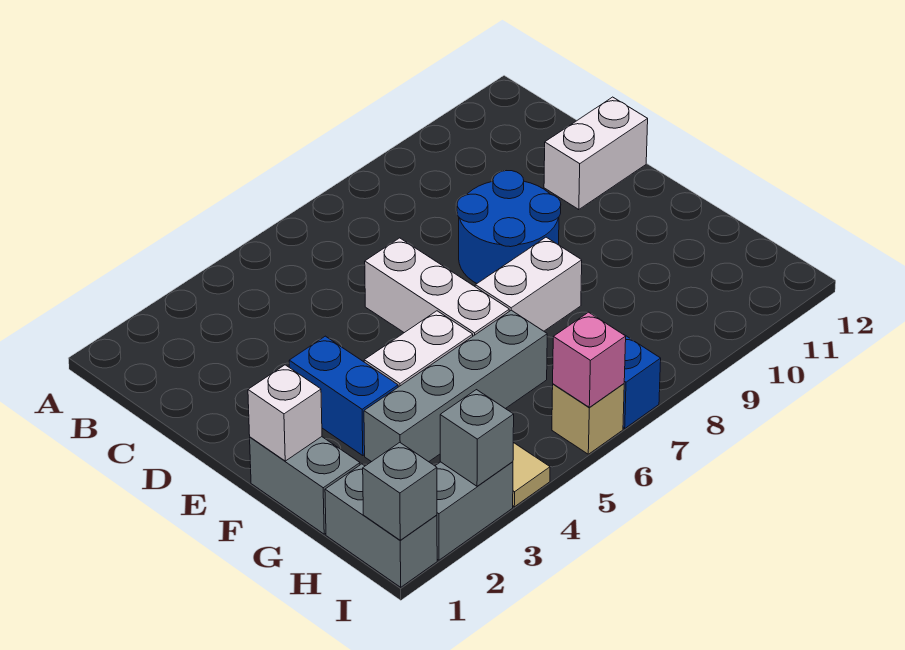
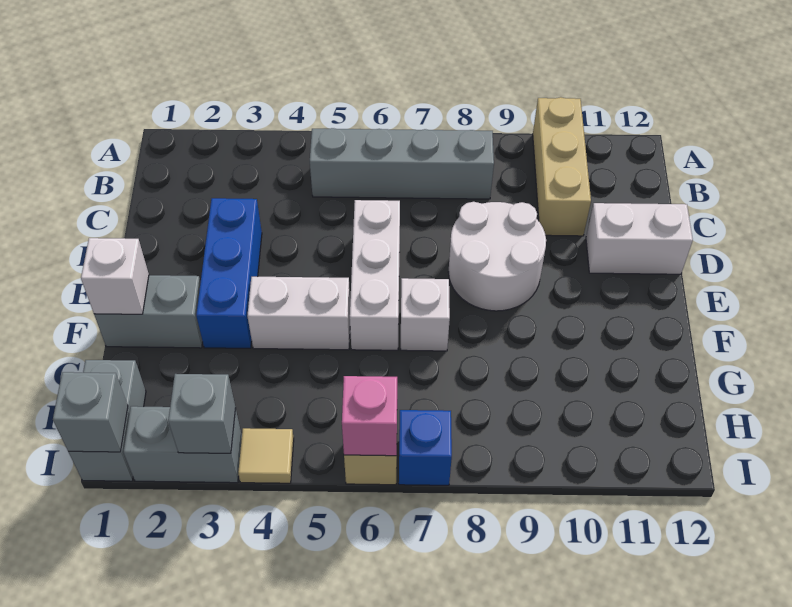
none -> tan 1x3 brick [533,97,591,236]
blue 2x2 round brick [457,171,561,283] -> white 2x2 round brick [448,202,546,311]
blue 1x2 brick [289,336,398,456] -> blue 1x3 brick [196,198,262,348]
grey 1x2 brick [250,437,360,534] -> grey 1x2 brick turned to [94,275,203,348]
white 1x2 brick [475,237,582,331] -> white 1x1 brick [401,278,450,351]
grey 1x4 brick [364,310,547,462] -> grey 1x4 brick moved to [310,128,494,199]

